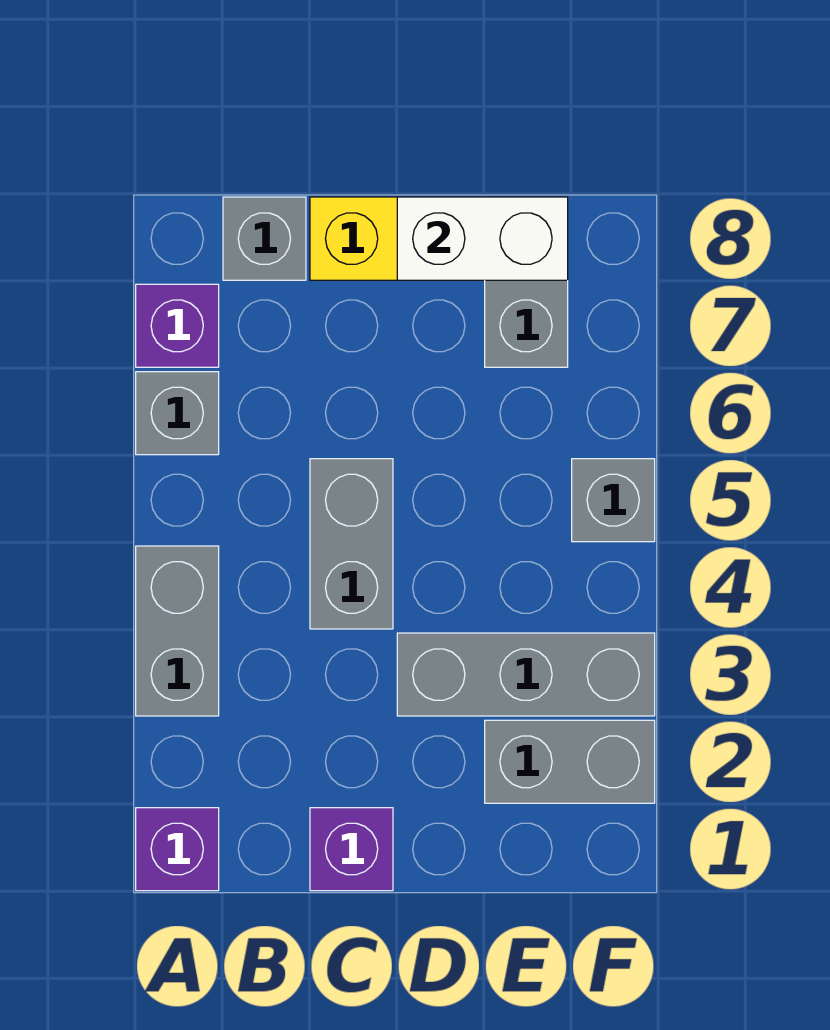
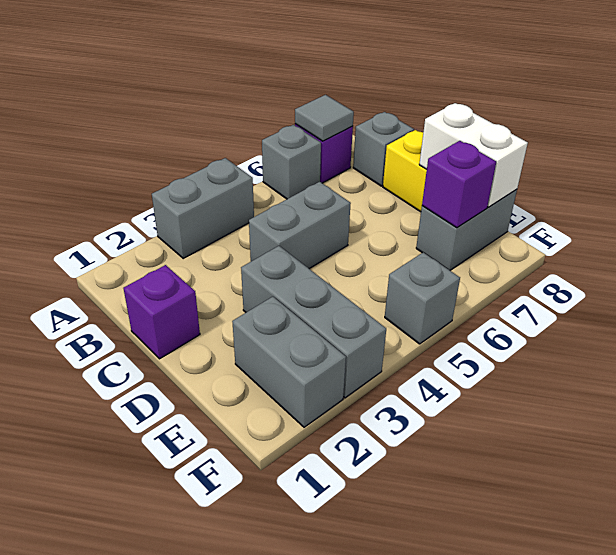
purple 1x1 brick [136,808,219,891] -> purple 1x1 brick moved to [422,141,496,228]
none -> grey 1x1 tile [295,95,354,141]

